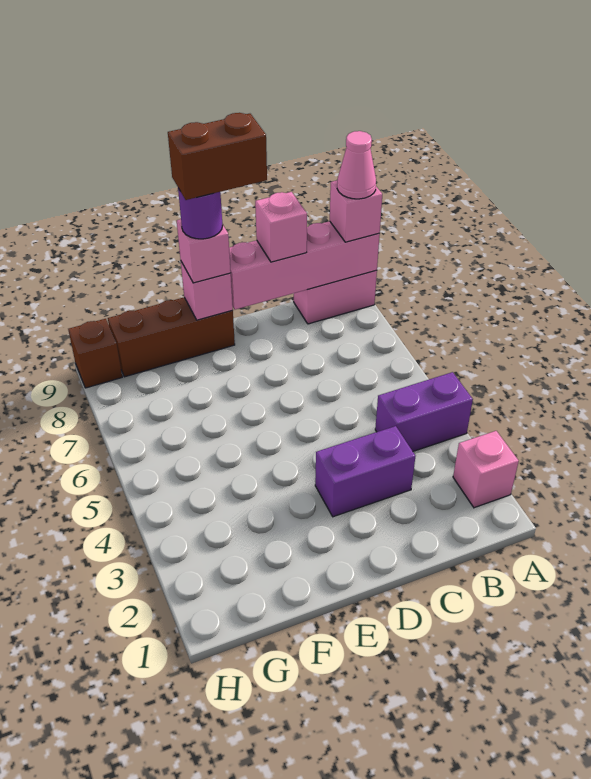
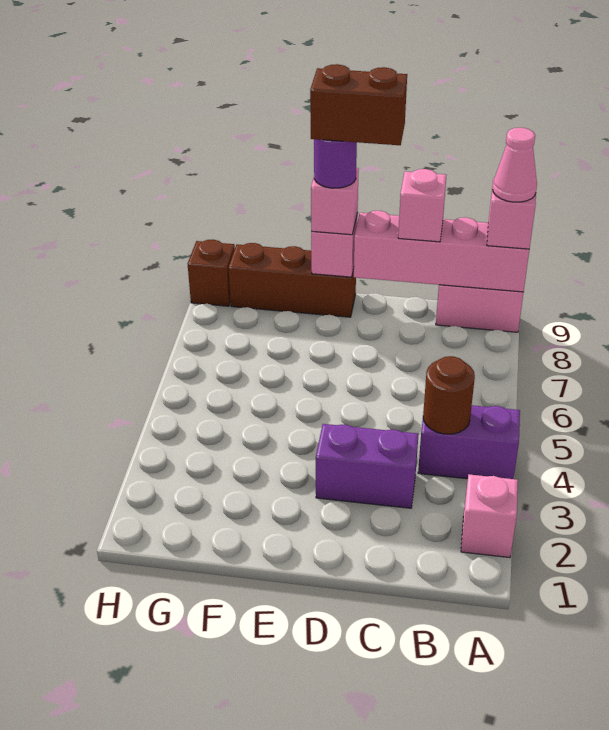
none -> brown 1x1 round brick [423,356,475,434]

